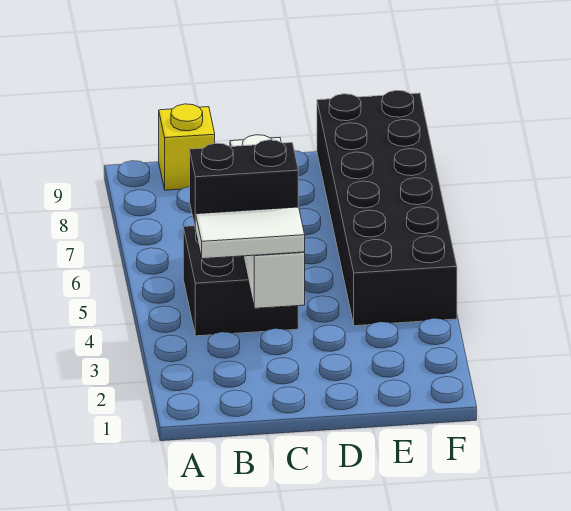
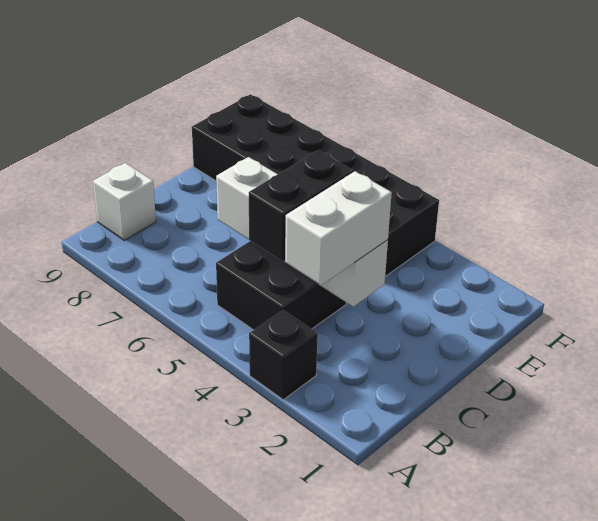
none -> black 1x1 brick [249,310,318,400]
white 1x2 tile [196,207,305,259] -> white 1x2 brick [285,171,392,286]
yellow 1x1 brick [159,104,215,190] -> white 1x1 brick [93,163,156,240]

